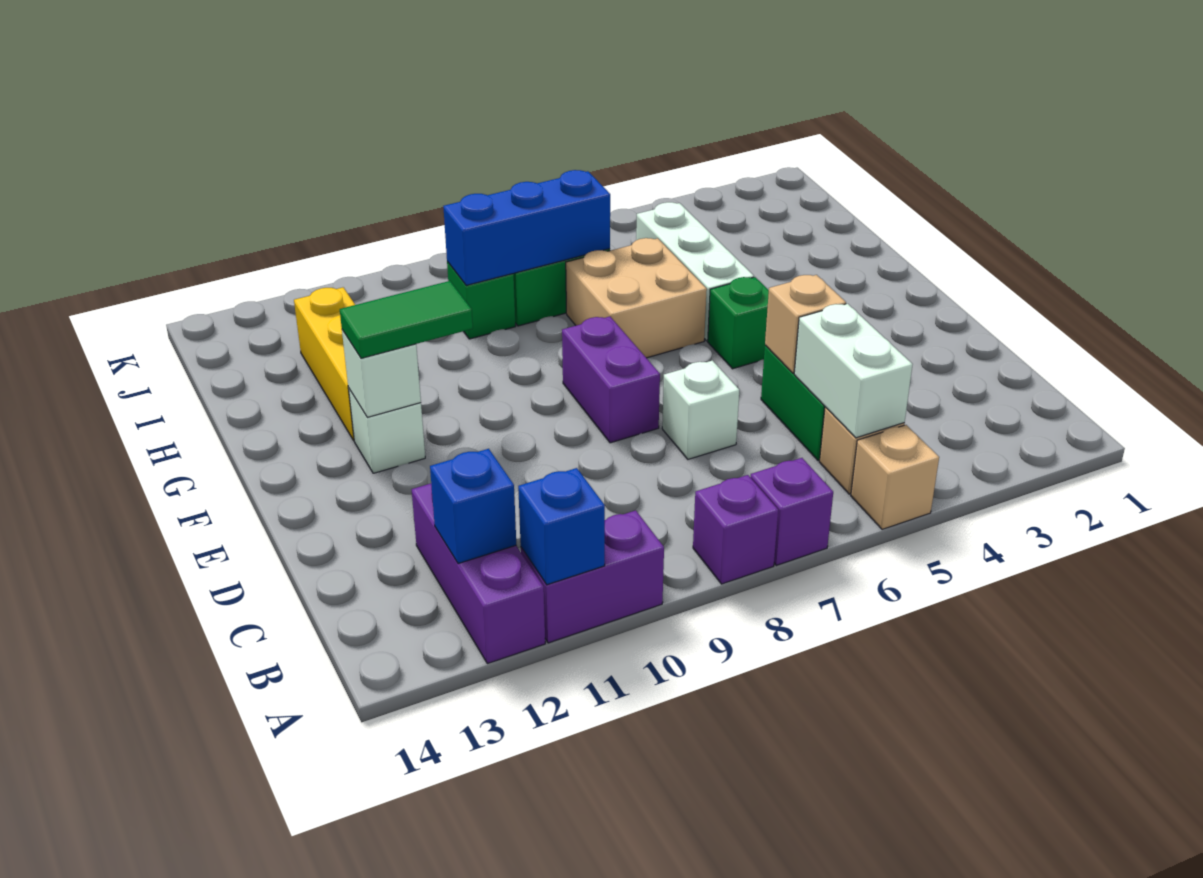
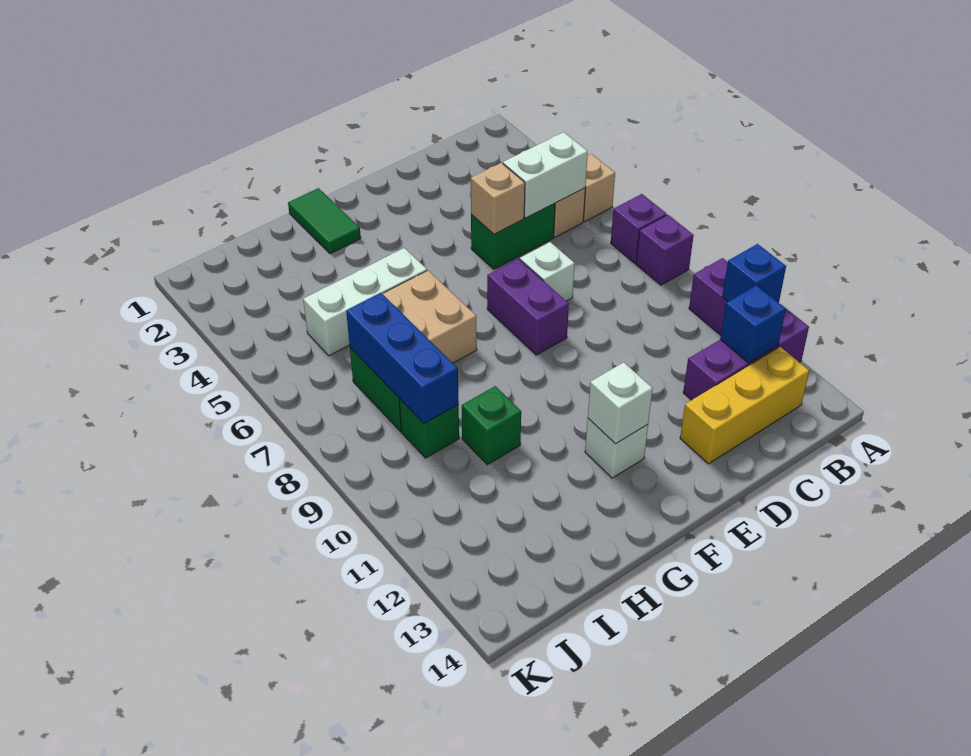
purple 1x2 brick [562,317,660,443] -> purple 1x2 brick turned to [487,259,569,355]
green 1x1 brick [708,277,769,369] -> green 1x1 brick moved to [462,386,521,465]
green 1x2 tile [340,281,473,358] -> green 1x2 tile moved to [288,188,361,254]
yellow 1x3 brick [294,287,355,440] -> yellow 1x3 brick moved to [680,347,809,464]

